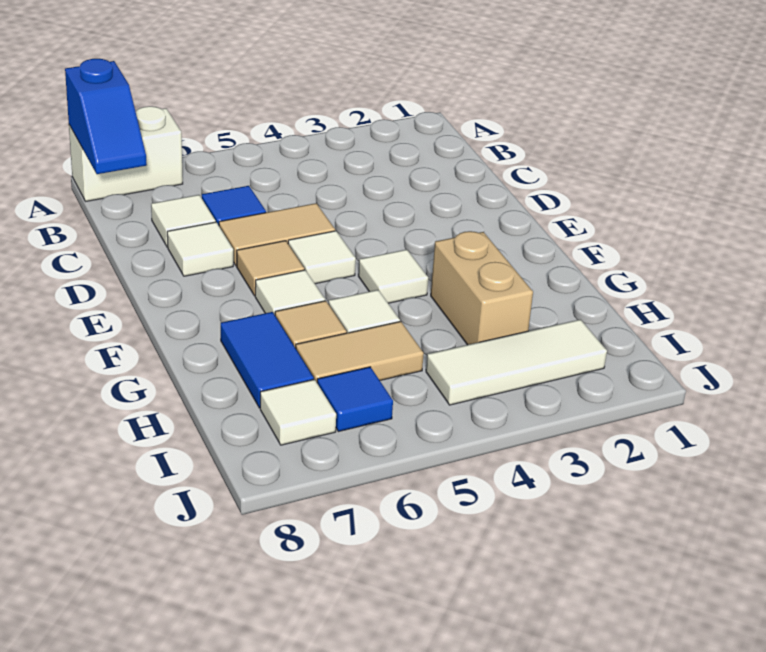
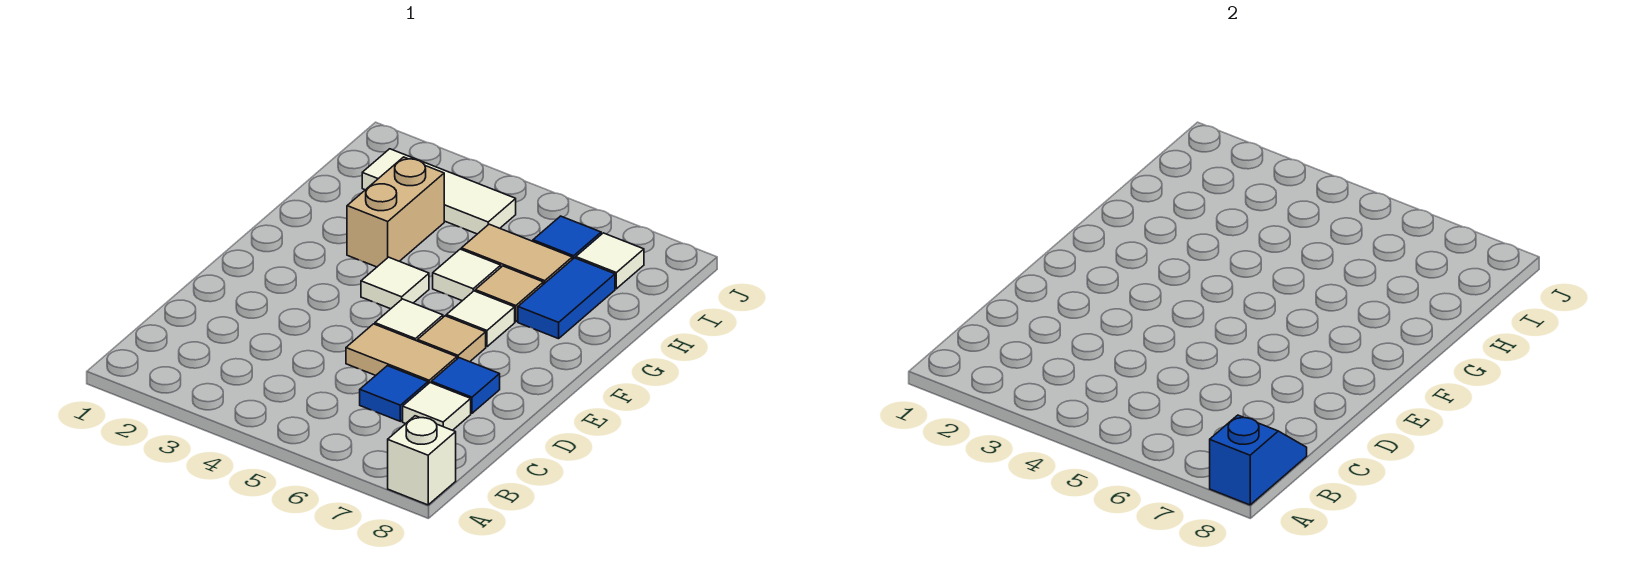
white 1x2 brick [69,106,183,201] -> white 1x1 brick [388,416,456,505]
white 1x1 tile [167,222,233,276] -> blue 1x1 tile [431,358,500,413]

